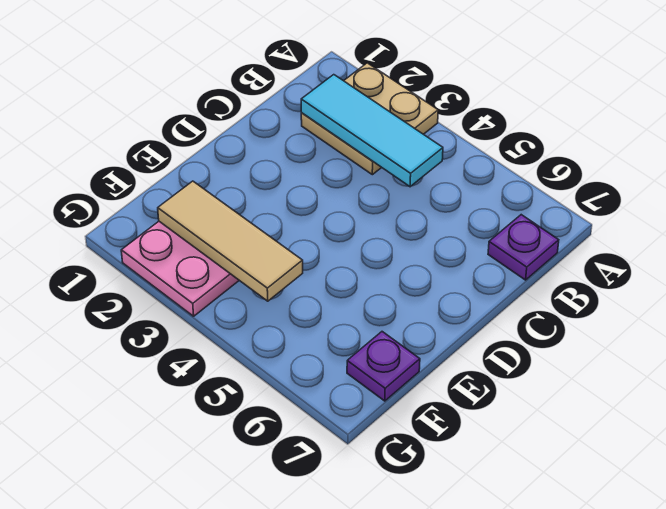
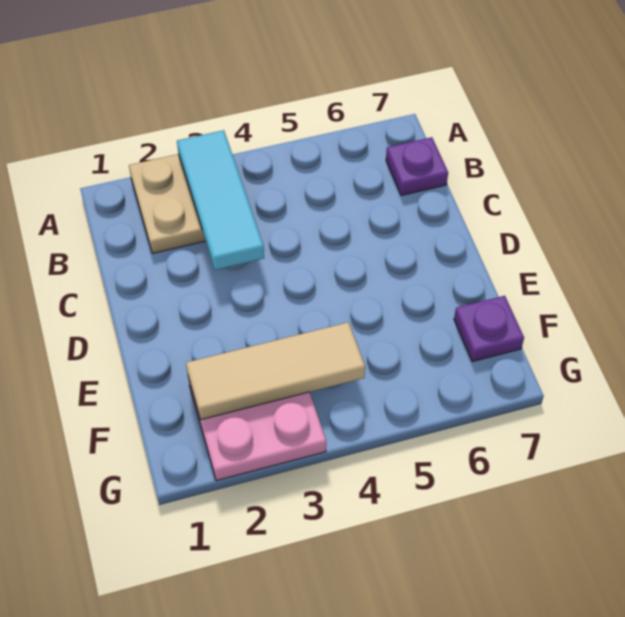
cyan 1x3 tile [301,75,443,187] -> cyan 1x3 tile turned to [177,130,264,270]

